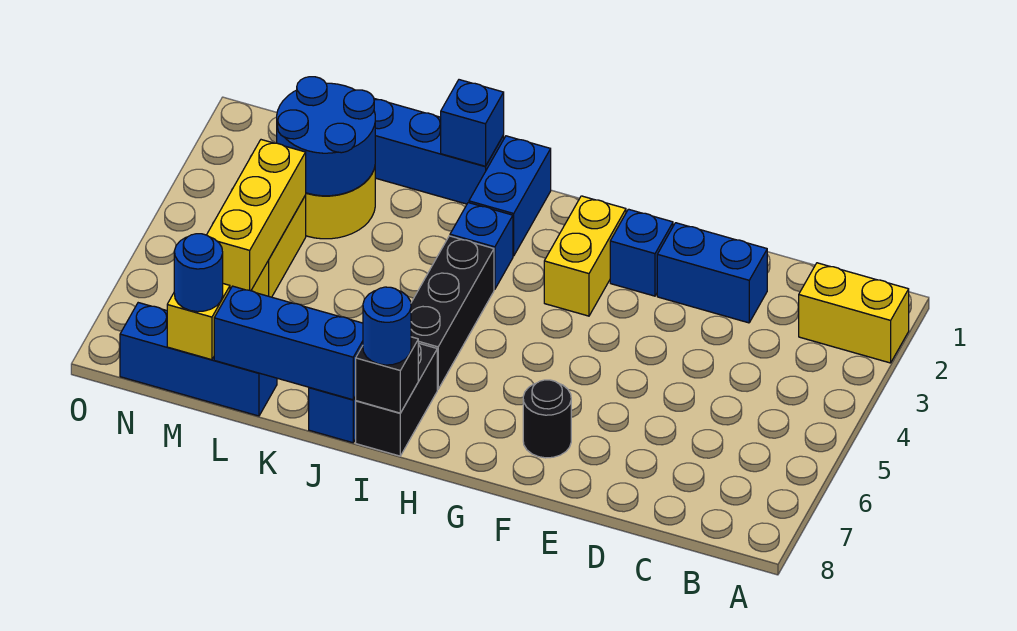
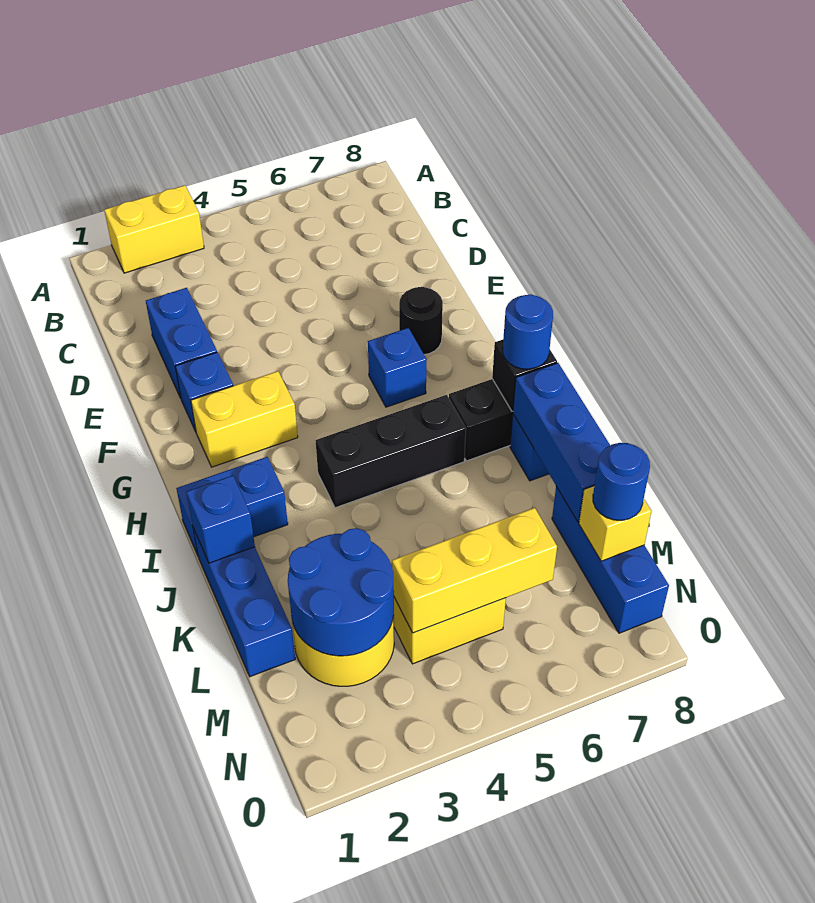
yellow 1x2 brick [799,263,909,363] -> yellow 1x2 brick turned to [104,185,204,273]
blue 1x1 brick [450,203,513,289] -> blue 1x1 brick moved to [368,328,427,407]

